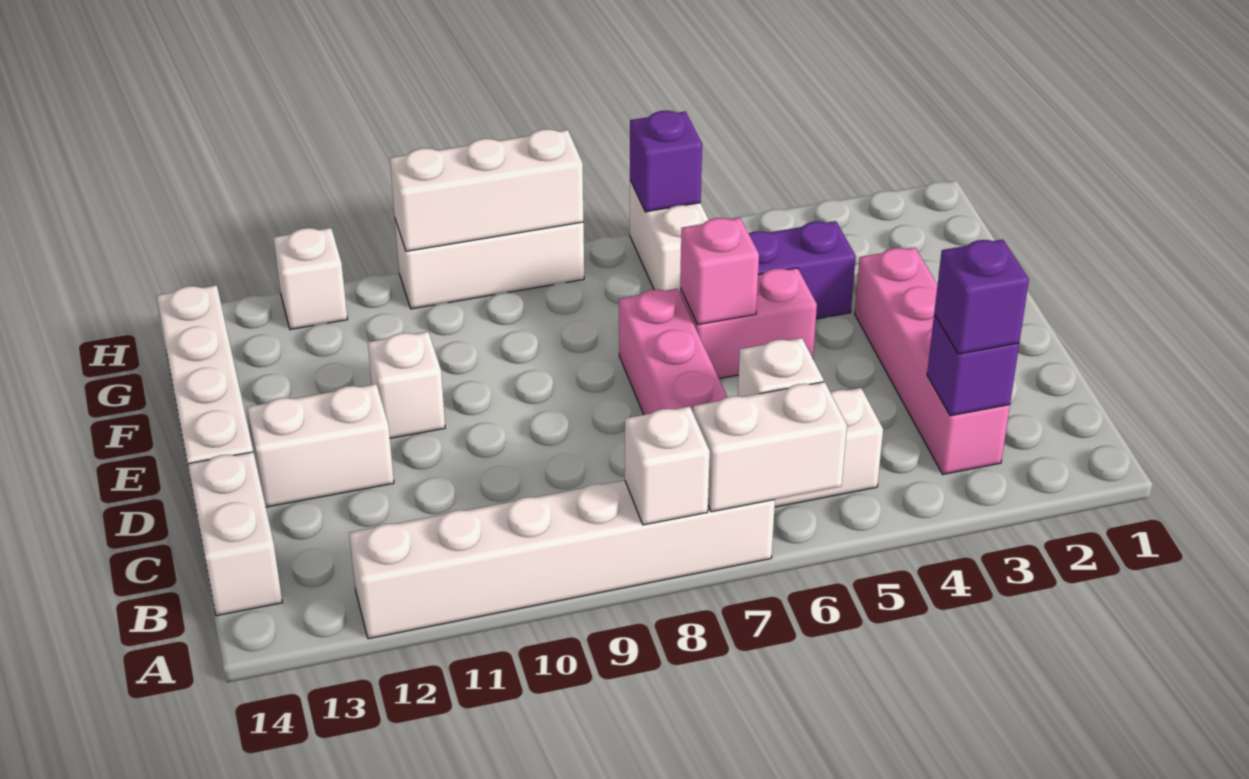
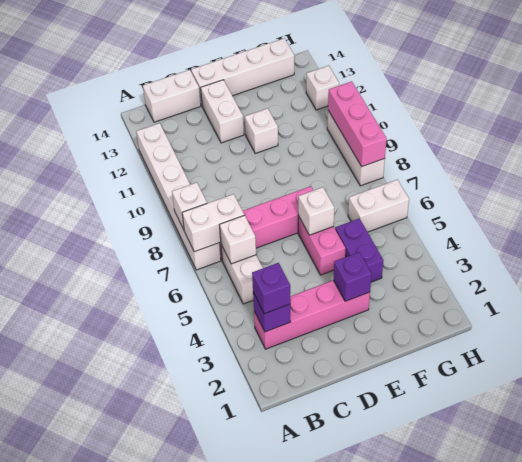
white 1x2 brick [693,382,847,512] -> white 1x2 brick turned to [182,194,244,252]
pink 1x1 brick [680,218,759,325] -> white 1x1 brick [298,187,334,235]
purple 1x1 brick [630,111,702,212] -> purple 1x1 brick moved to [333,252,372,301]
white 1x3 brick [390,129,583,251] -> pink 1x3 brick [328,81,387,167]

